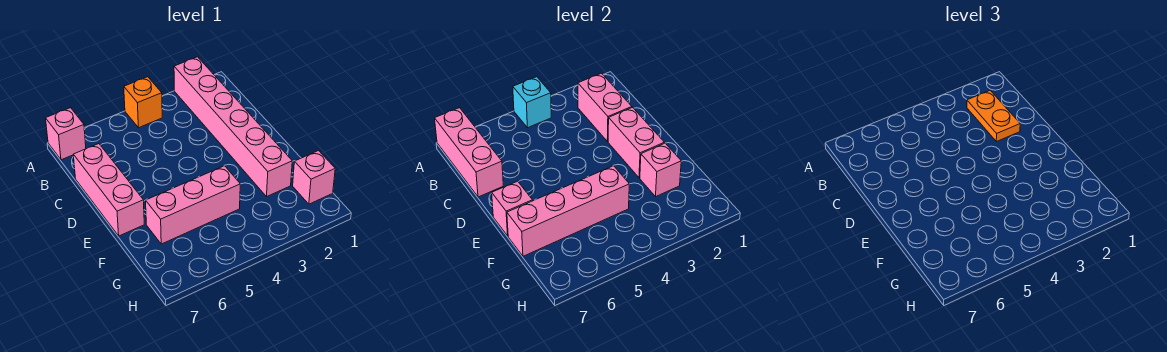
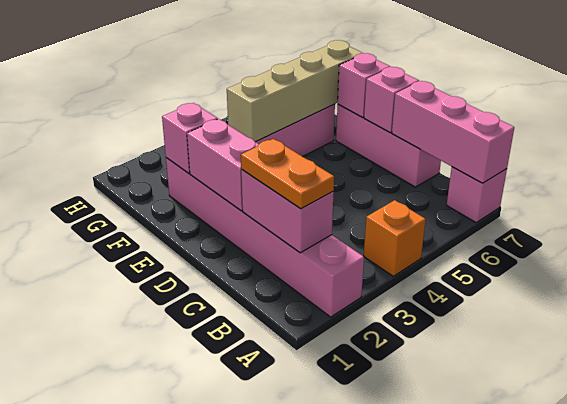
cyan 1x1 brick [513,77,551,128] -> none
pink 1x4 brick [507,166,629,256] -> tan 1x4 brick [227,40,362,142]
pink 1x1 brick [293,151,335,204] -> pink 1x1 brick moved to [364,67,419,133]

